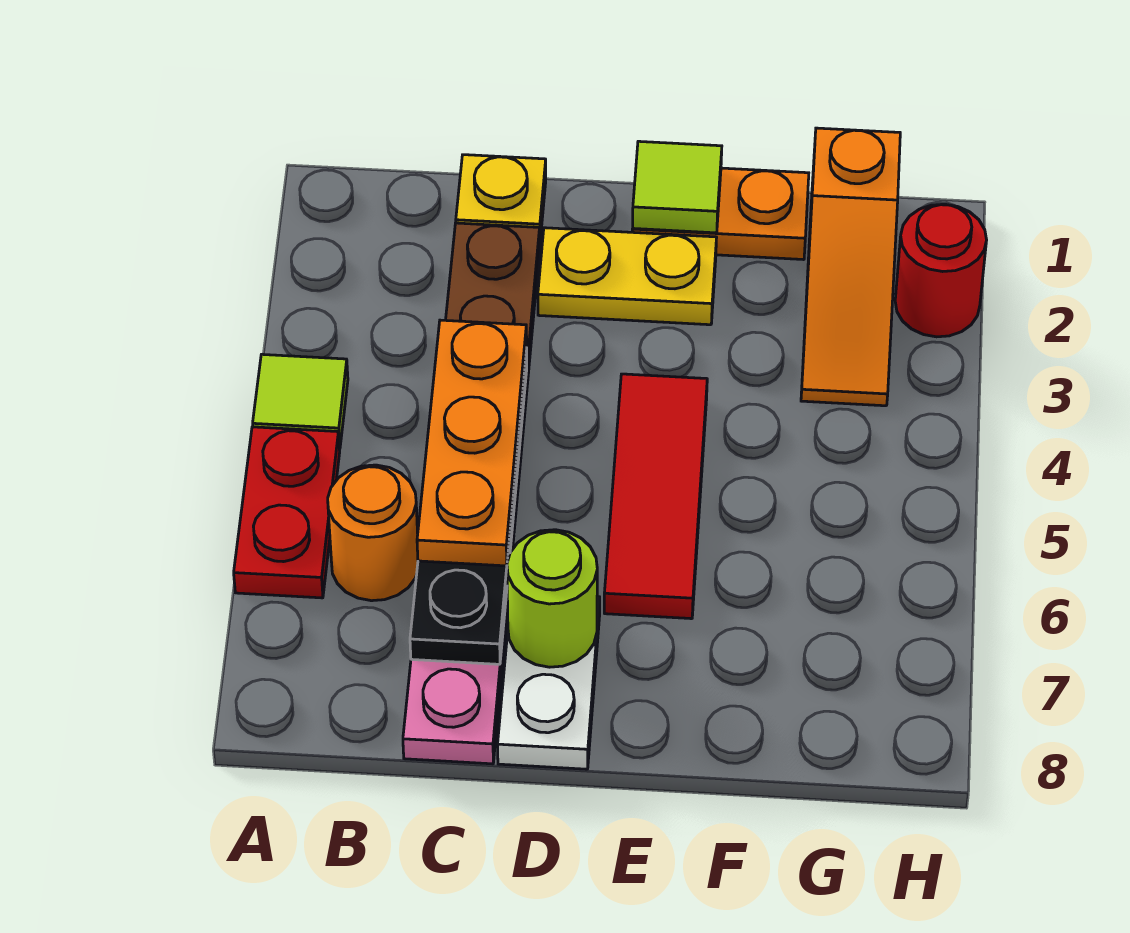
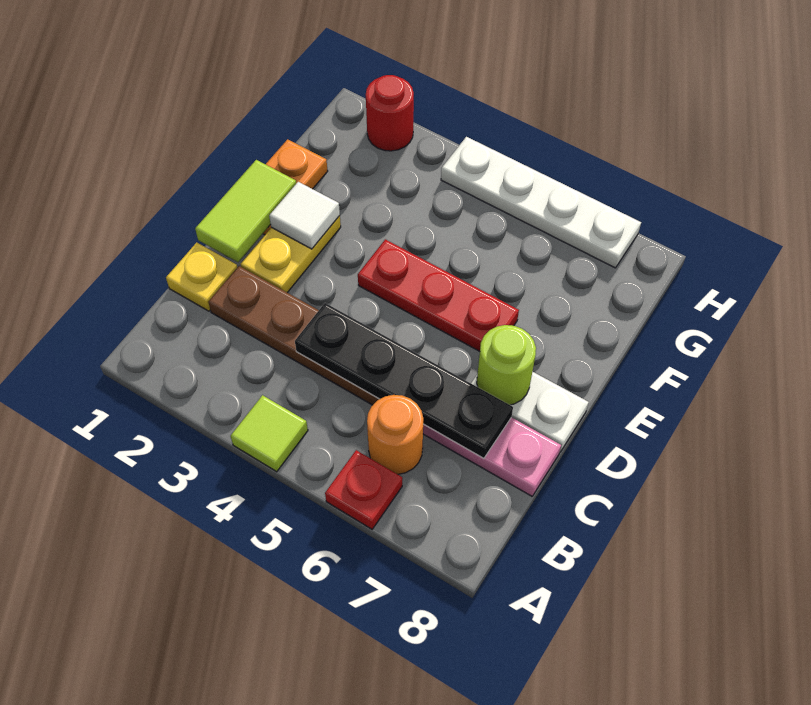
red 1x2 plate [234,427,340,598] -> red 1x1 plate [325,450,402,529]
orange 1x3 plate [417,320,527,566] -> none
lime 1x1 tile [633,141,722,233] -> lime 1x2 tile [195,160,296,262]
none -> white 1x1 tile [269,182,340,249]
red 1x3 tile [604,374,707,619] -> red 1x3 plate [358,239,519,351]
orange 1x3 slope [801,128,900,406] -> none
none -> white 1x4 plate [441,137,641,268]

